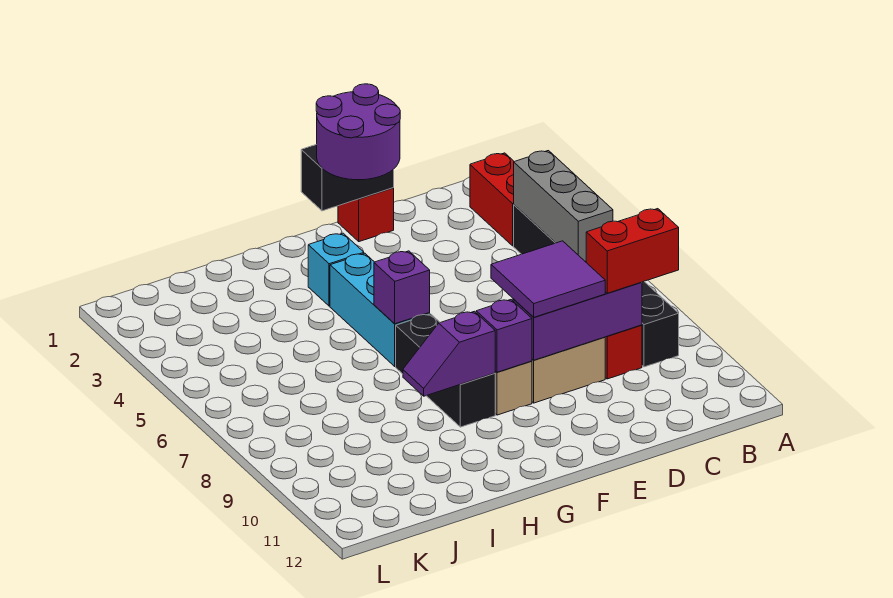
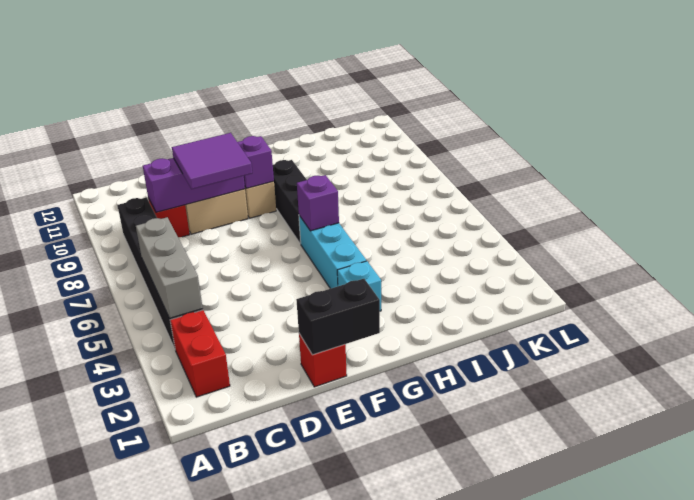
red 1x2 brick [586,209,679,293] -> none
purple 2x2 round brick [316,84,400,180] -> none
purple 1x2 slope [403,311,495,396] -> none

